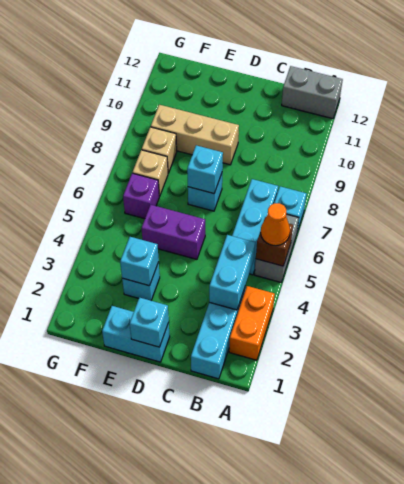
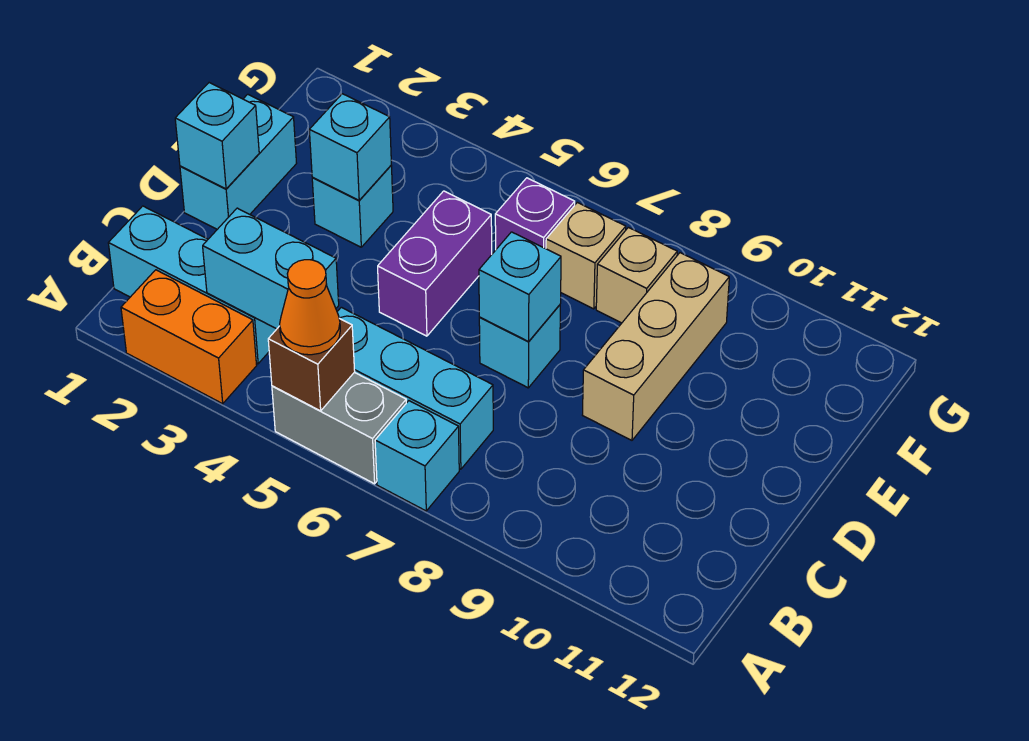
grey 1x2 brick [282,66,343,119] -> none

